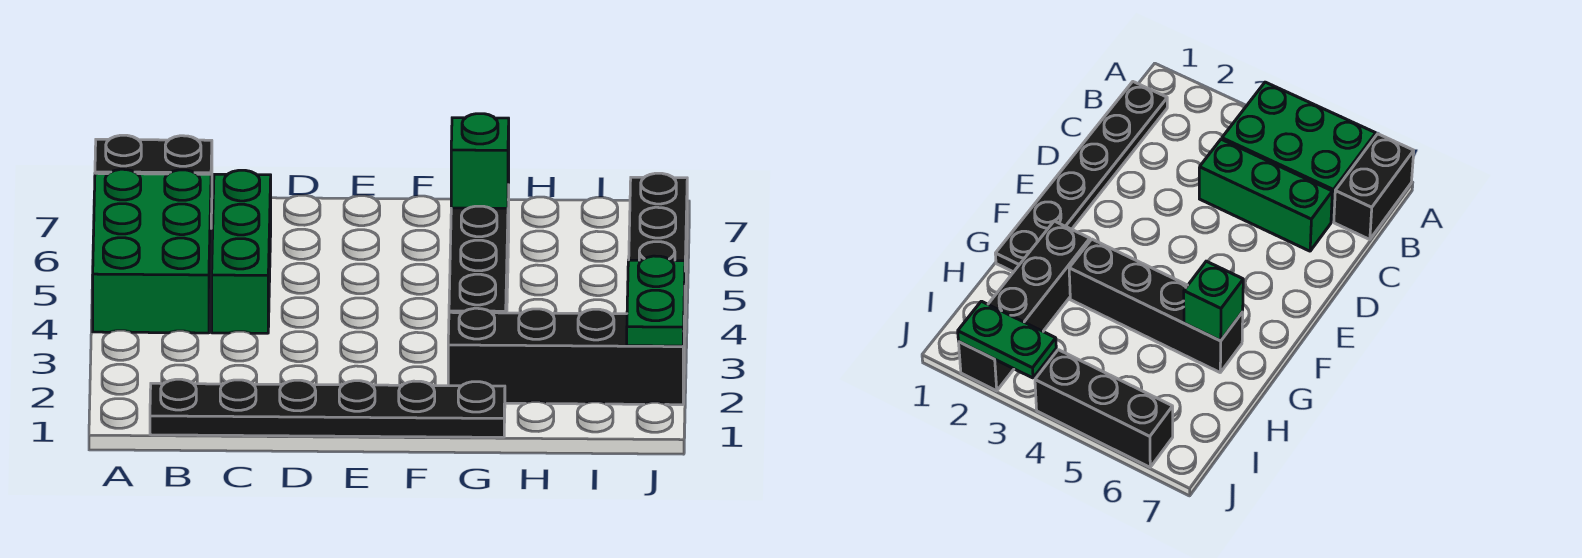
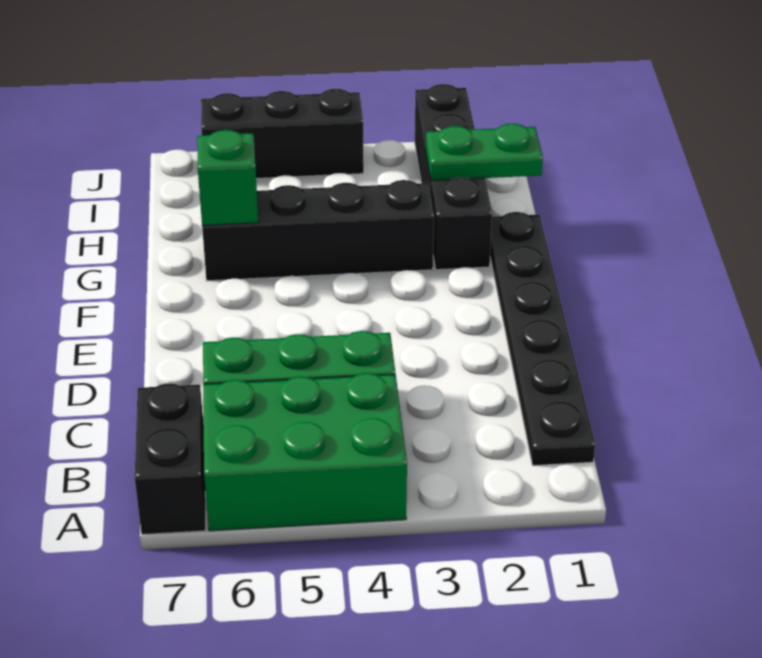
green 1x2 plate [627,256,685,346] -> green 1x2 plate moved to [426,124,543,181]

